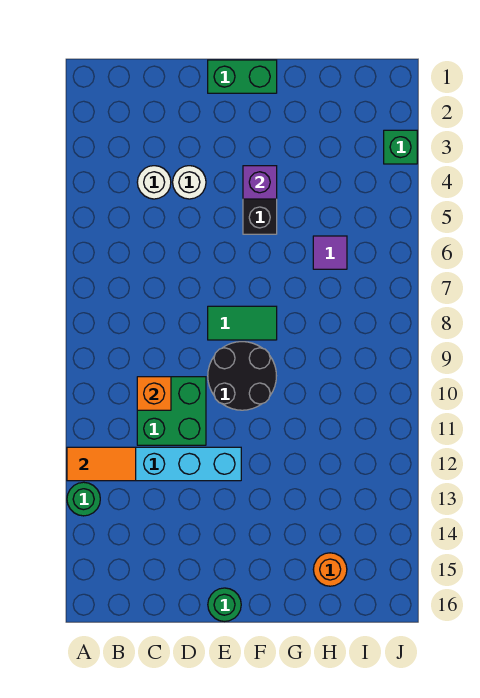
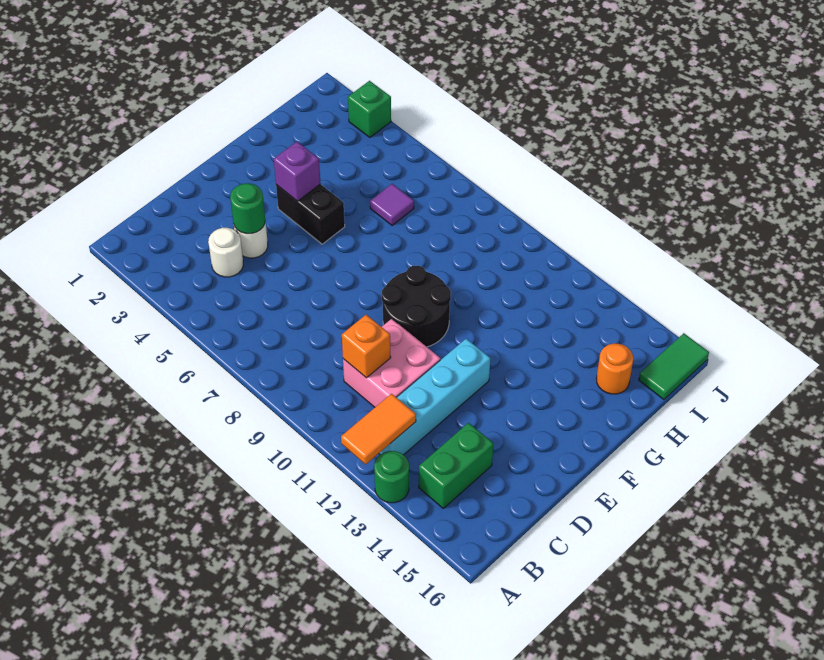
green 2x2 brick [137,377,206,445] -> pink 2x2 brick [343,319,441,407]
green 1x2 brick [208,60,277,93] -> green 1x2 brick moved to [419,423,493,508]
green 1x2 tile [208,306,277,340] -> green 1x2 tile moved to [639,333,709,400]
green 1x1 round brick [208,588,241,621] -> green 1x1 round brick moved to [230,183,265,234]

